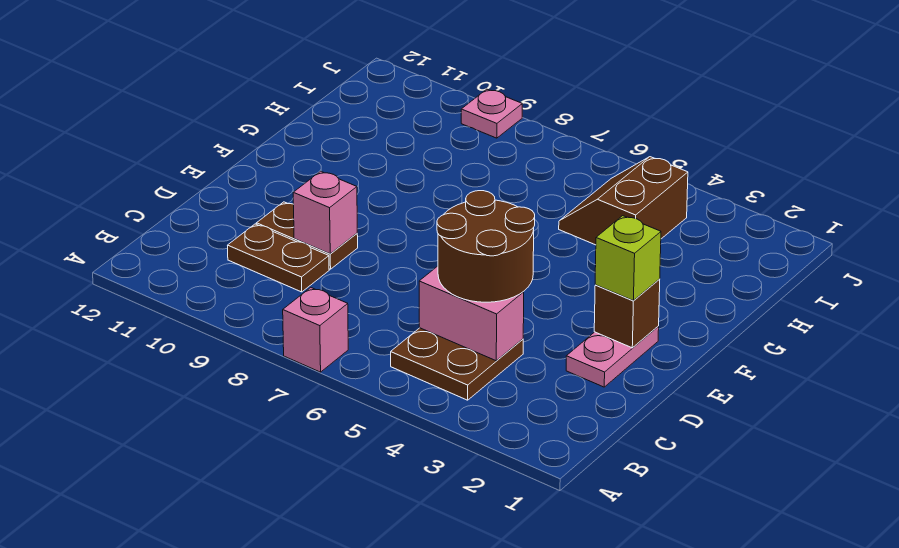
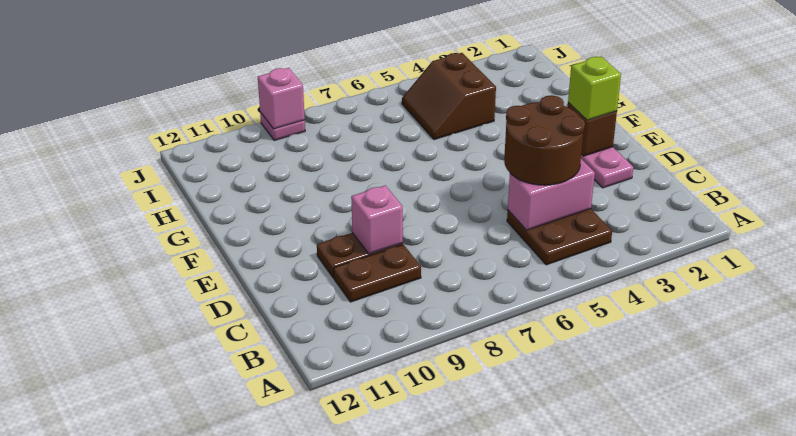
pink 1x1 brick [283,288,348,372] -> pink 1x1 brick moved to [258,68,305,129]

